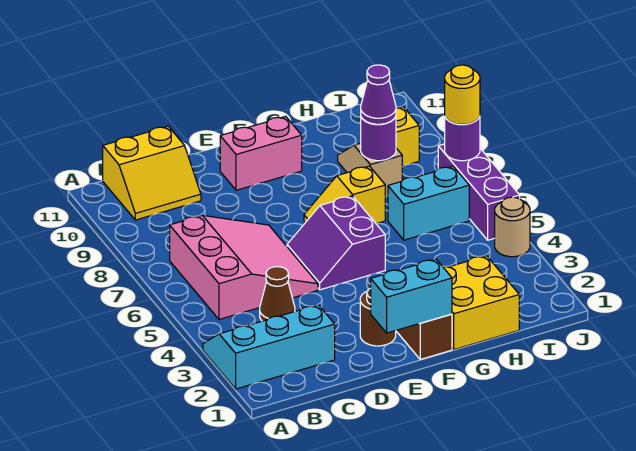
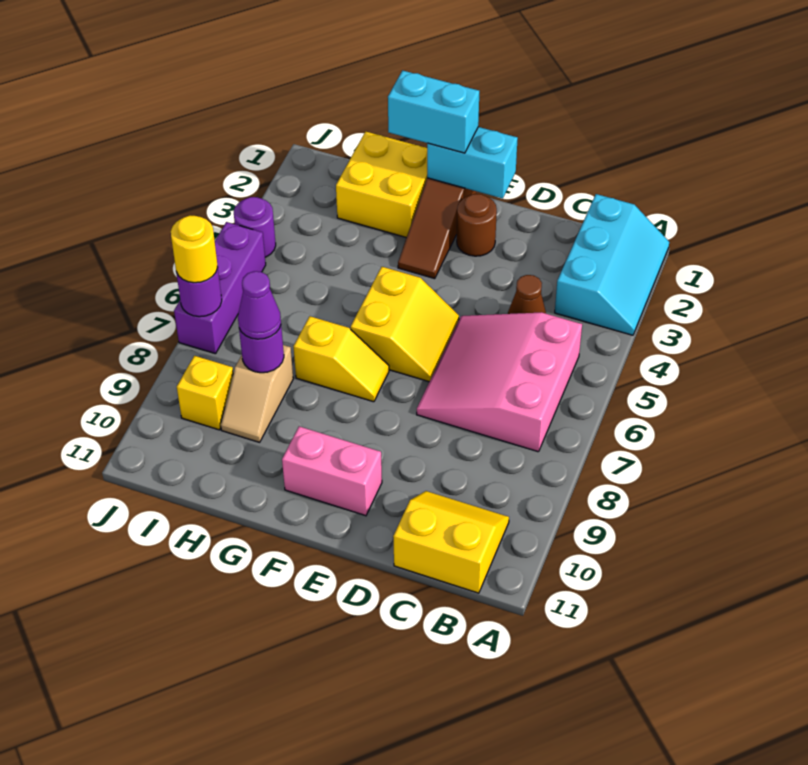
cyan 2x3 slope [203,305,335,389] -> cyan 2x3 slope turned to [555,194,669,335]
purple 2x2 slope [287,196,385,290] -> yellow 2x2 slope [351,267,459,382]
cyan 1x2 brick [388,166,469,240] -> cyan 1x2 brick moved to [388,70,479,153]
tan 1x1 round brick [495,197,530,257] -> purple 1x1 round brick [234,197,276,257]

